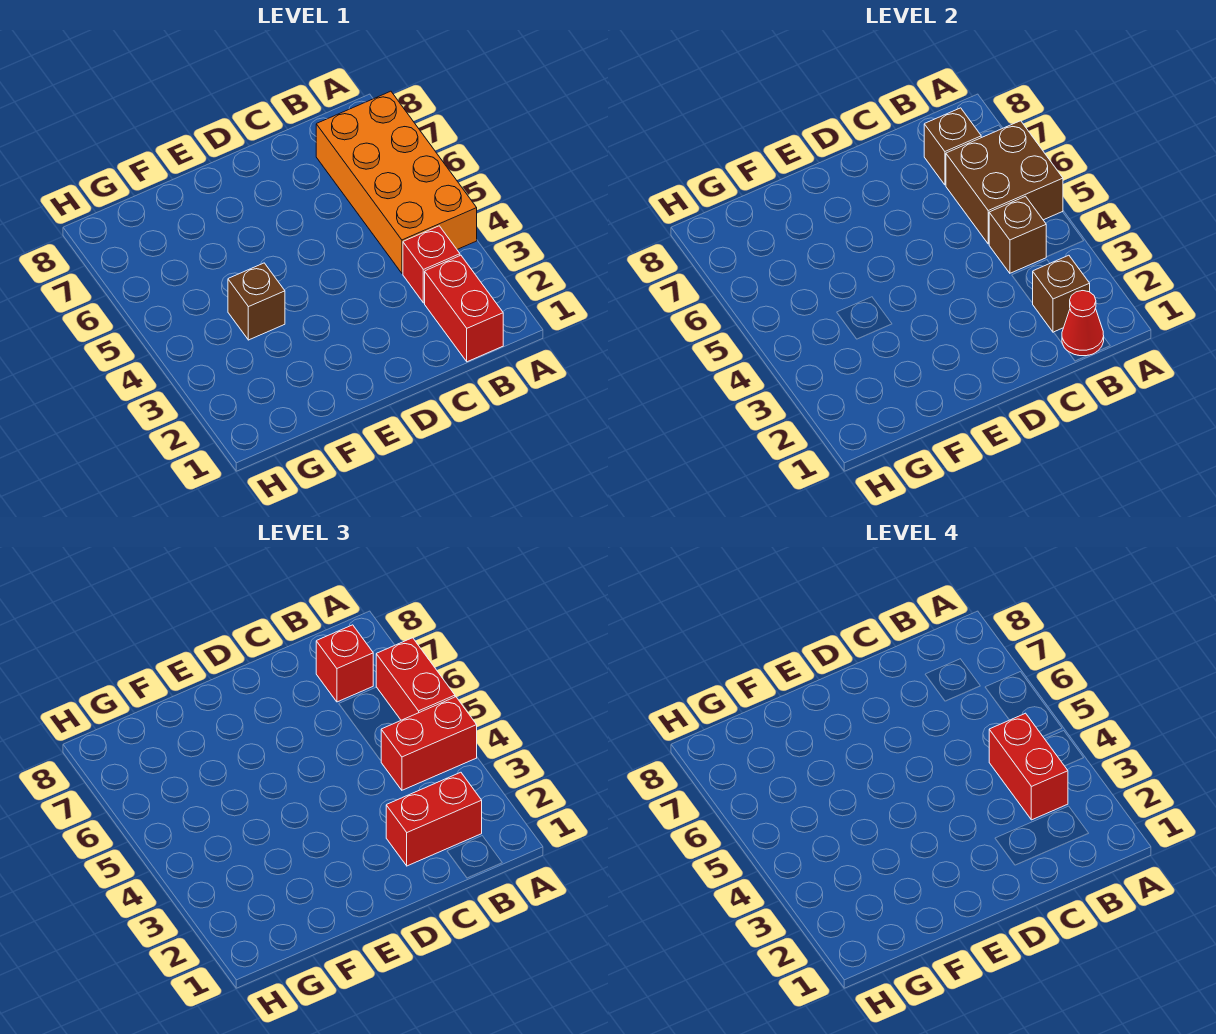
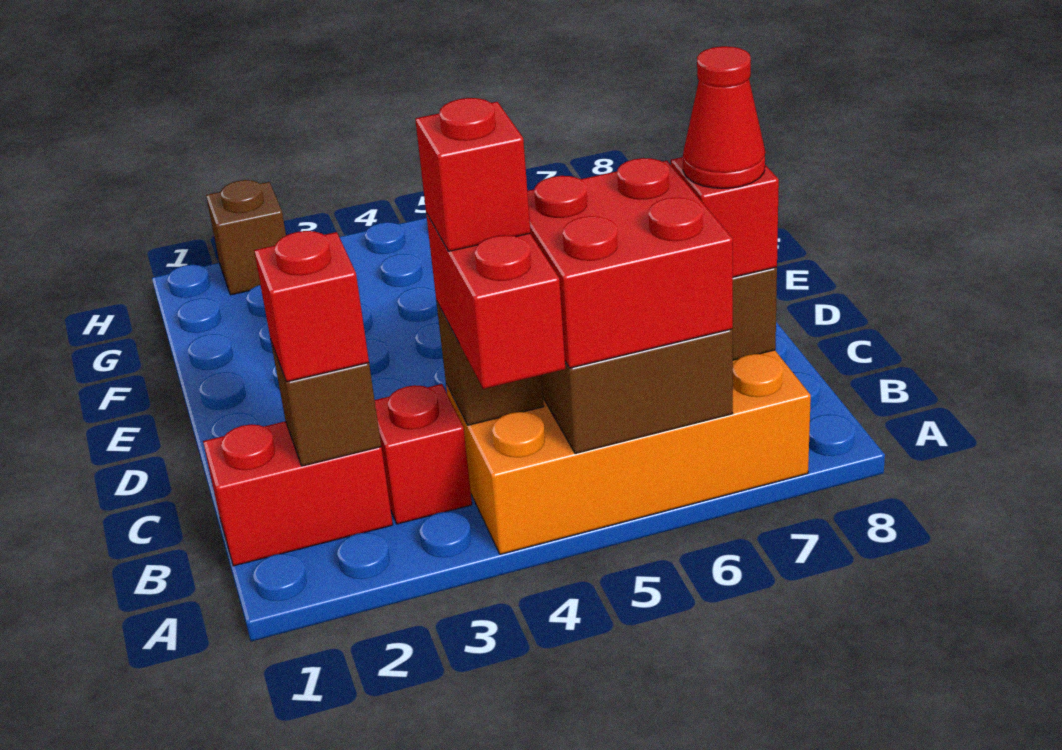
red 1x2 brick [376,638,455,720] -> red 2x2 brick [527,158,733,368]
red 1x1 cone [1062,291,1104,356] -> red 1x1 cone moved to [683,46,765,188]
red 1x2 brick [386,772,482,866] -> red 1x1 brick [254,231,369,382]
red 1x2 brick [989,713,1068,820] -> red 1x1 brick [415,98,531,251]
brown 1x1 brick [228,263,285,340] -> brown 1x1 brick moved to [206,180,286,295]

